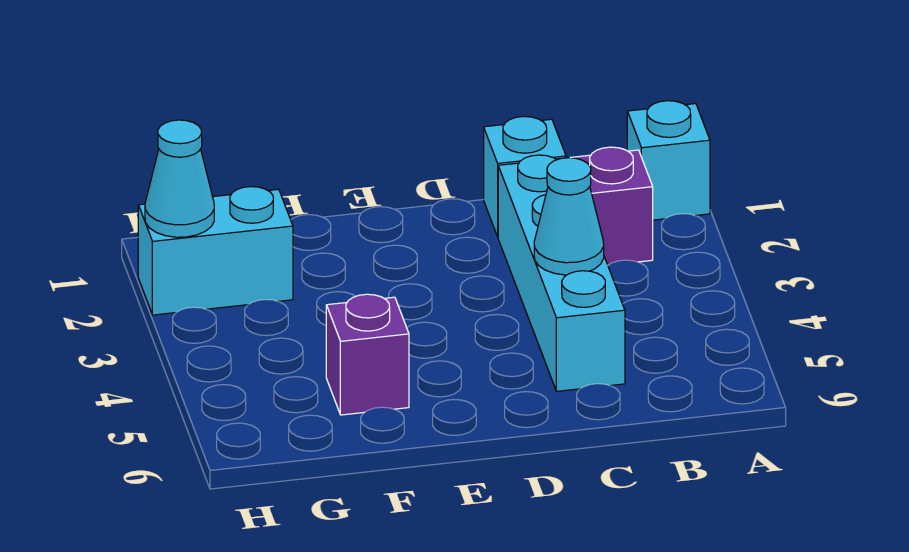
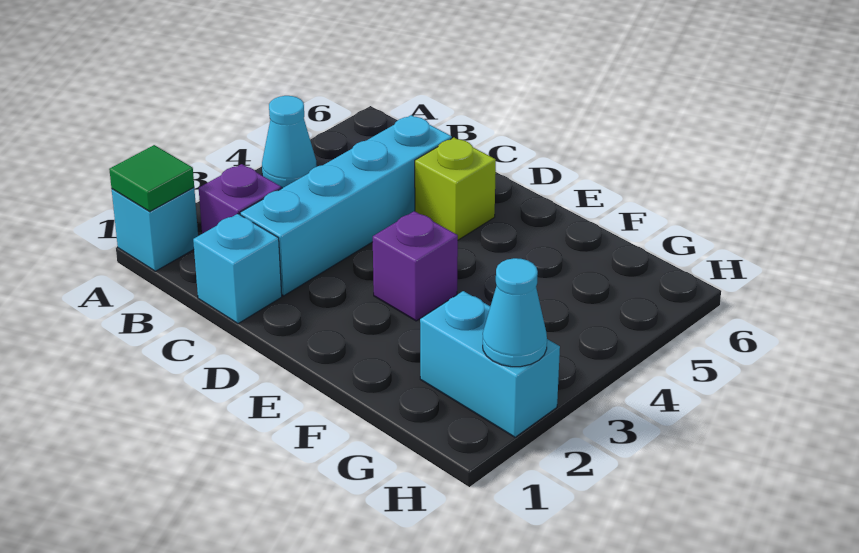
none -> green 1x1 tile [109,145,194,211]
cyan 1x1 cone [534,158,604,275] -> cyan 1x1 cone moved to [262,96,317,188]
none -> lime 1x1 brick [415,138,496,240]
purple 1x1 brick [326,294,409,415] -> purple 1x1 brick moved to [373,211,458,321]

